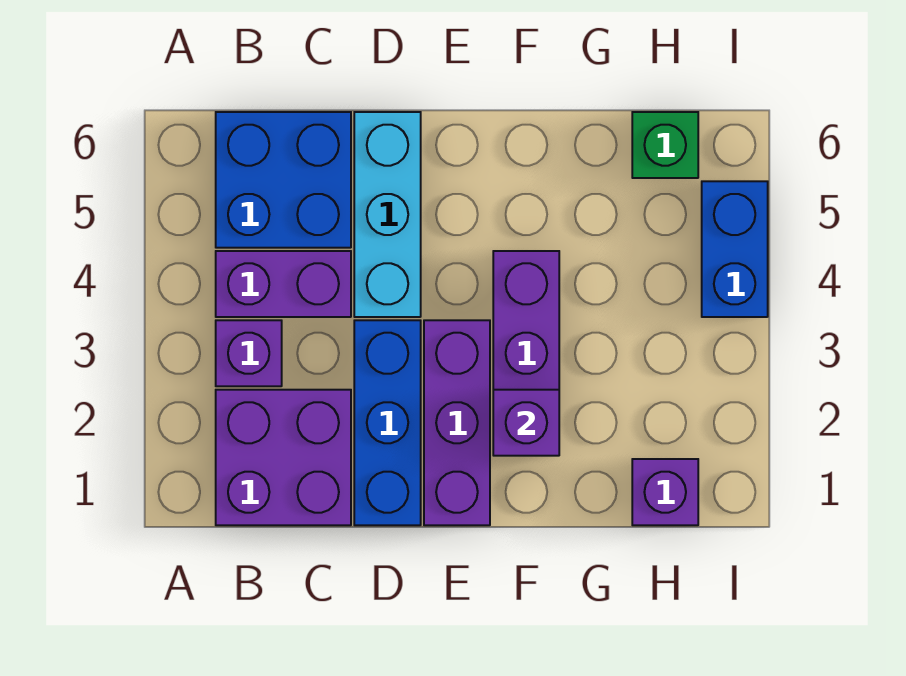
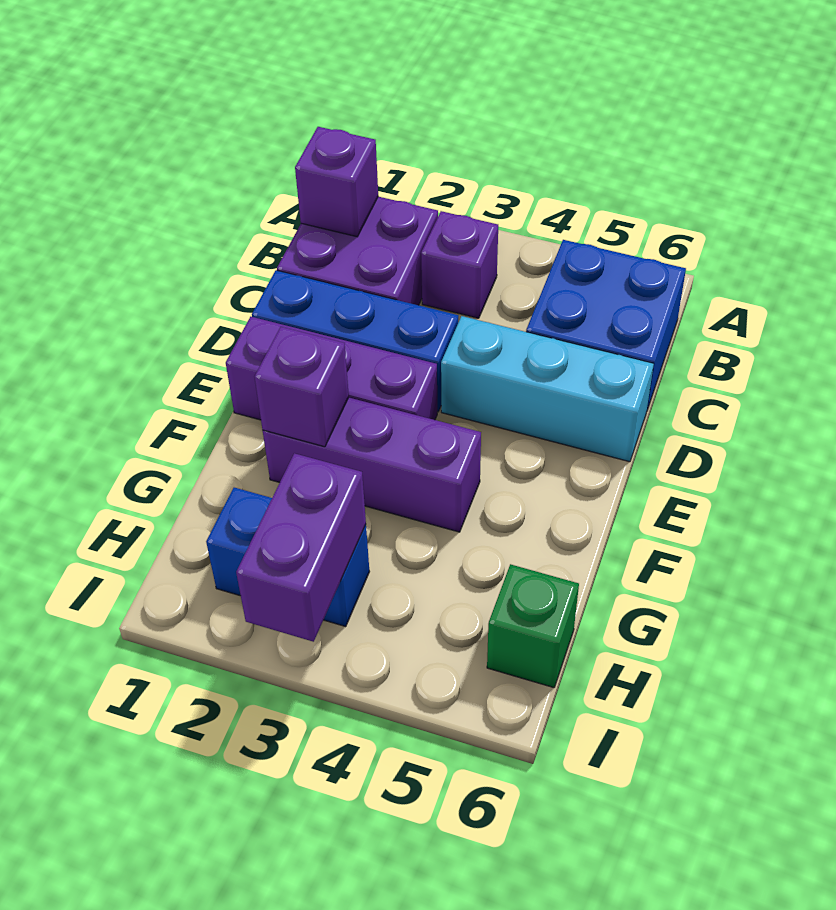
purple 1x2 brick [216,251,351,317] -> purple 1x2 brick moved to [236,453,366,642]
purple 1x1 brick [632,459,698,525] -> purple 1x1 brick moved to [295,127,378,237]
blue 1x2 brick [702,181,768,317] -> blue 1x2 brick moved to [206,488,370,626]

